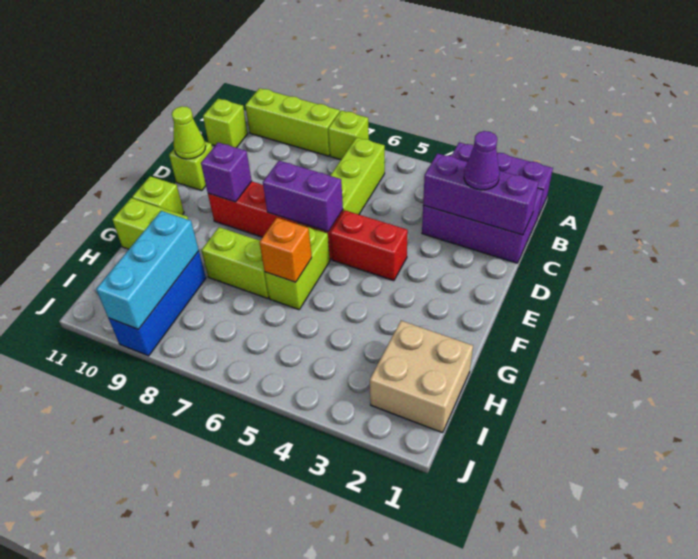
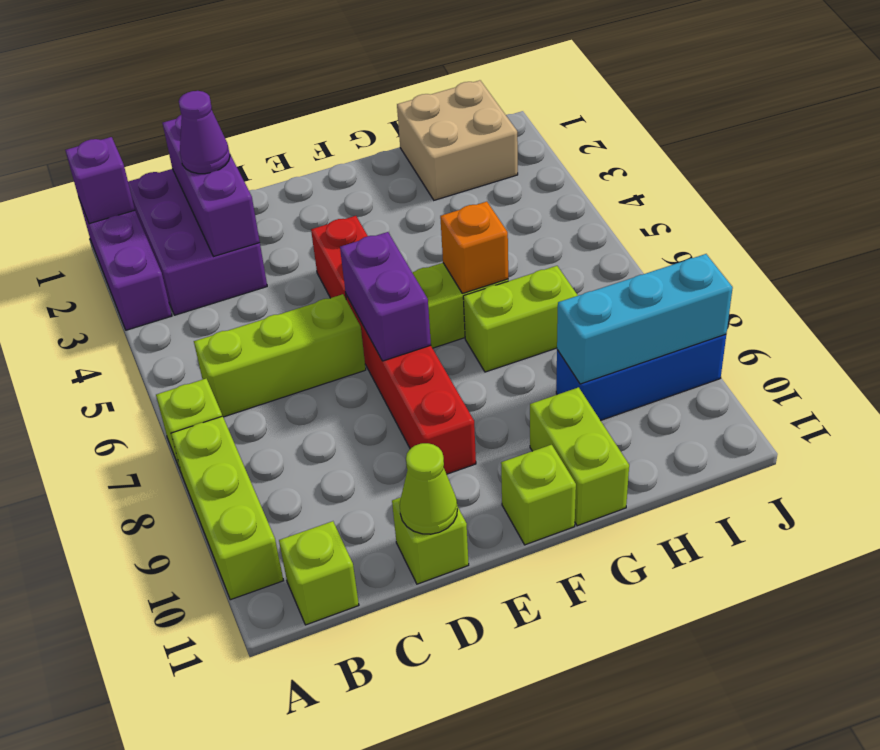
purple 1x1 brick [201,142,252,202] -> purple 1x1 brick moved to [65,137,135,224]
lime 1x2 brick [201,227,269,298] -> lime 1x2 brick turned to [463,266,578,372]

